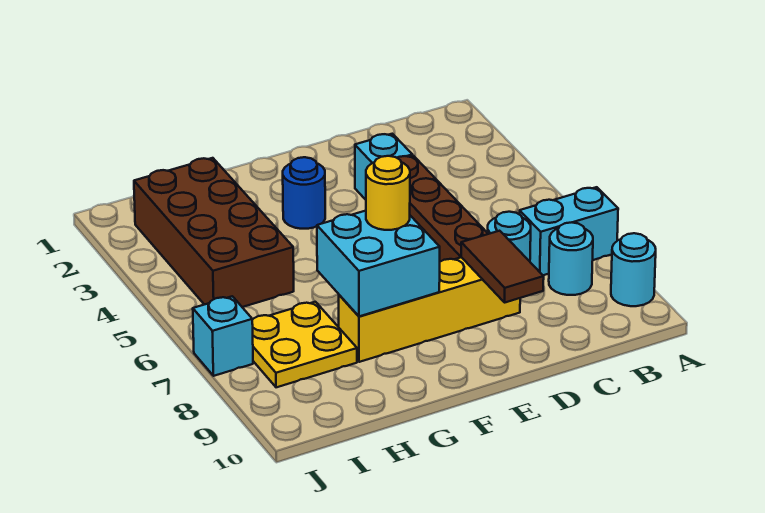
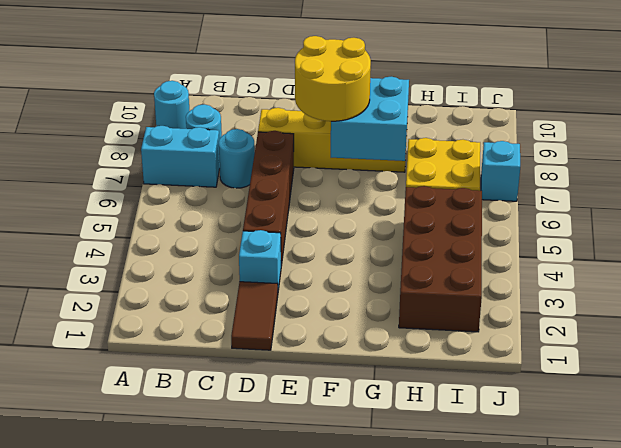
brown 1x2 tile [461,231,544,302] -> brown 1x2 tile moved to [231,282,278,350]
blue 1x1 round brick [283,157,325,229] -> none
yellow 1x1 round brick [366,156,410,230] -> yellow 2x2 round brick [295,36,371,121]

